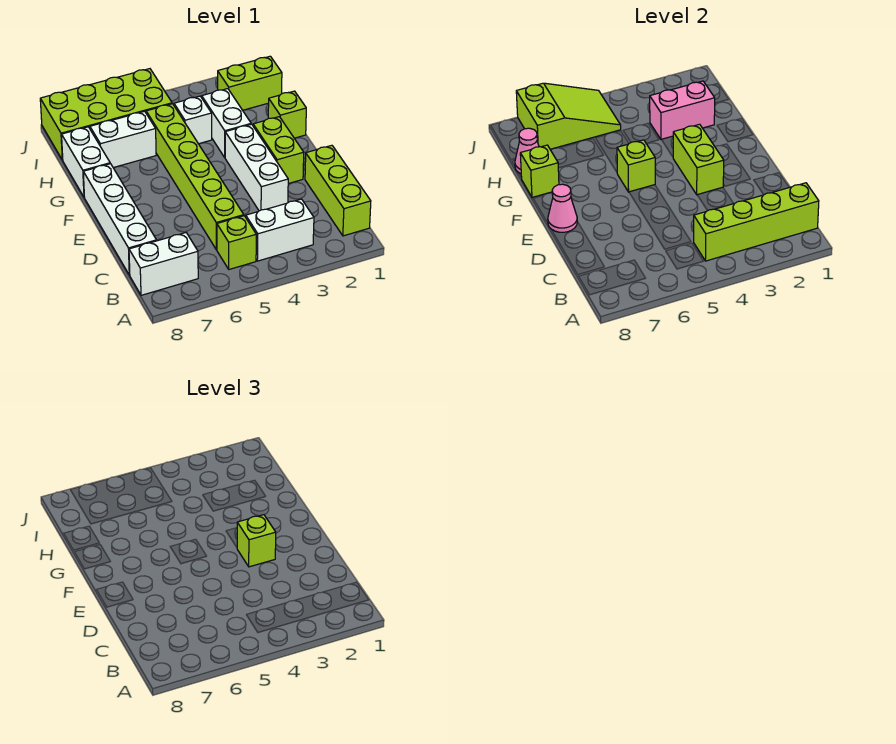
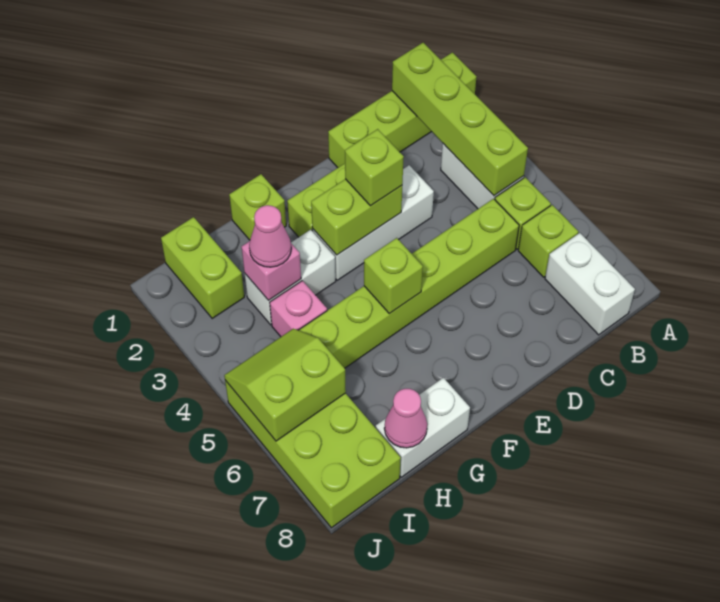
lime 1x3 brick [305,145,371,236] -> lime 1x4 brick [328,52,476,168]
white 1x4 brick [83,164,157,275] -> none
pink 1x1 cone [548,184,577,232] -> pink 1x1 cone moved to [249,205,291,267]
lime 1x1 brick [520,145,559,197] -> lime 1x1 brick moved to [518,205,578,277]
pink 1x2 brick [650,81,715,140] -> pink 1x1 brick [242,241,301,301]
white 1x1 brick [174,96,212,144] -> pink 1x1 brick [270,281,327,337]
white 1x2 brick [90,111,156,168] -> none
lime 2x3 slope [516,83,621,149] -> lime 2x2 slope [224,329,346,441]

